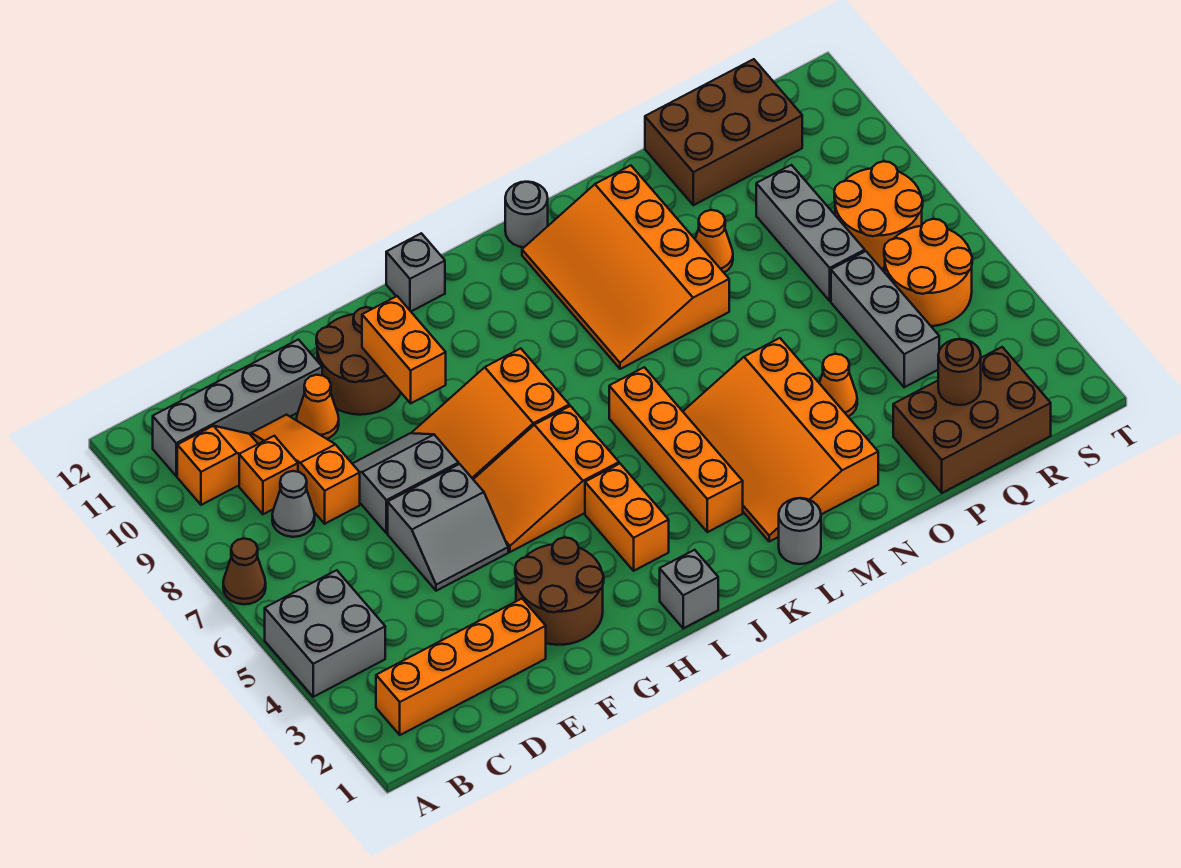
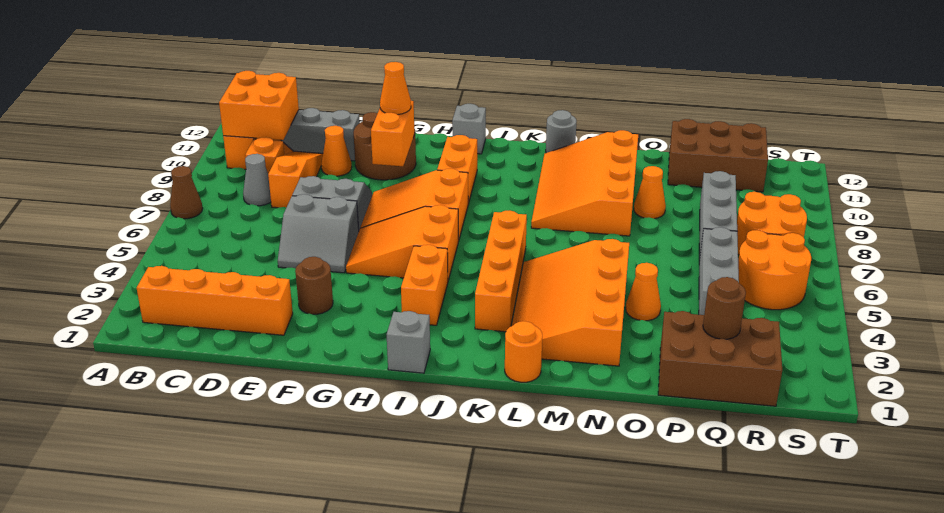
grey 2x2 brick [265,570,385,697] -> none
none -> orange 2x2 brick [219,71,299,140]
brown 2x2 round brick [515,537,604,645] -> brown 1x1 round brick [295,257,333,314]
none -> orange 1x1 cone [380,62,411,115]
none -> orange 1x2 brick [437,135,477,204]
grey 1x1 round brick [779,498,821,564] -> orange 1x1 round brick [505,321,542,382]

